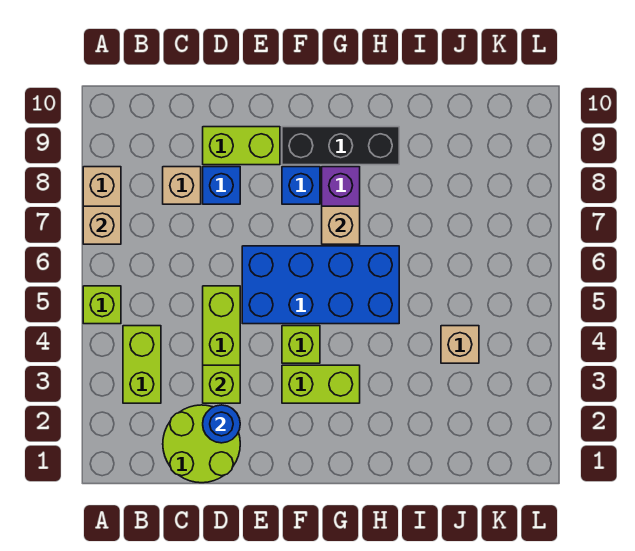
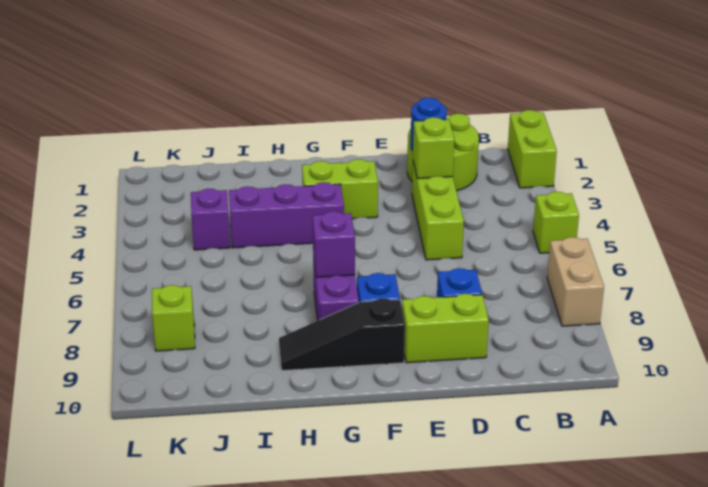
tan 1x1 brick [83,206,121,244] -> none
lime 1x2 brick [123,326,161,403] -> lime 1x2 brick moved to [508,110,557,188]
tan 1x1 brick [163,167,201,204] -> none
blue 2x4 brick [242,246,399,324] -> none
lime 1x1 brick [282,326,320,363] -> lime 1x1 brick moved to [152,285,195,351]
black 1x3 brick [282,127,399,165] -> black 1x3 slope [279,299,405,370]
none -> purple 1x3 brick [229,182,344,248]
tan 1x1 brick [322,206,360,244] -> purple 1x1 brick [313,211,355,277]
tan 1x1 brick [441,326,479,363] -> purple 1x1 brick [191,188,230,250]

